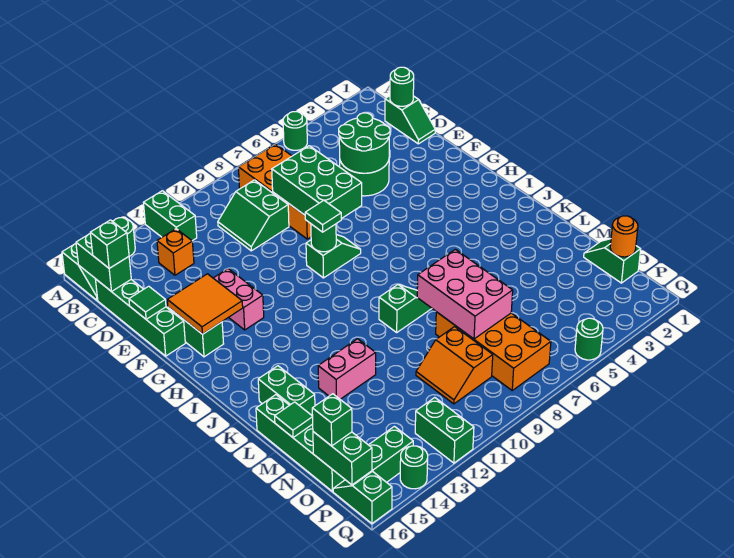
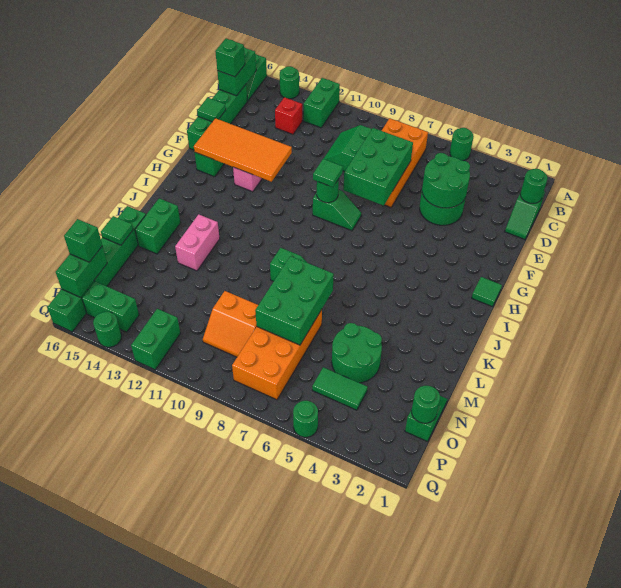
orange 1x1 brick [157,229,194,275] -> red 1x1 brick [275,97,302,134]
orange 2x2 tile [167,274,243,334] -> orange 2x4 tile [194,118,292,182]
none -> green 1x1 tile [472,277,502,307]
pink 2x3 brick [417,249,513,339] -> green 2x3 brick [255,256,334,345]
pink 1x2 brick [318,339,376,399] -> pink 1x2 brick turned to [175,214,220,271]
none -> green 2x2 round brick [332,323,382,383]
orange 2x2 slope [416,327,493,404] -> orange 2x2 slope turned to [203,291,258,357]
orange 1x1 round brick [610,216,638,257] -> green 1x1 round brick [412,386,440,423]
none -> green 1x2 tile [312,367,368,410]

